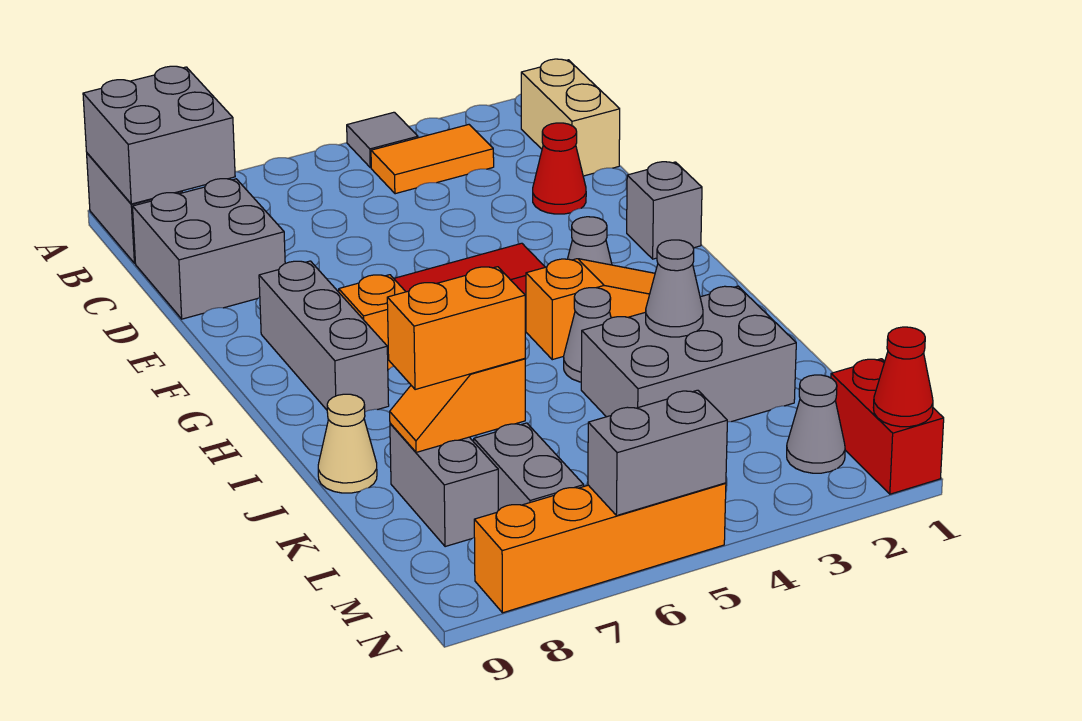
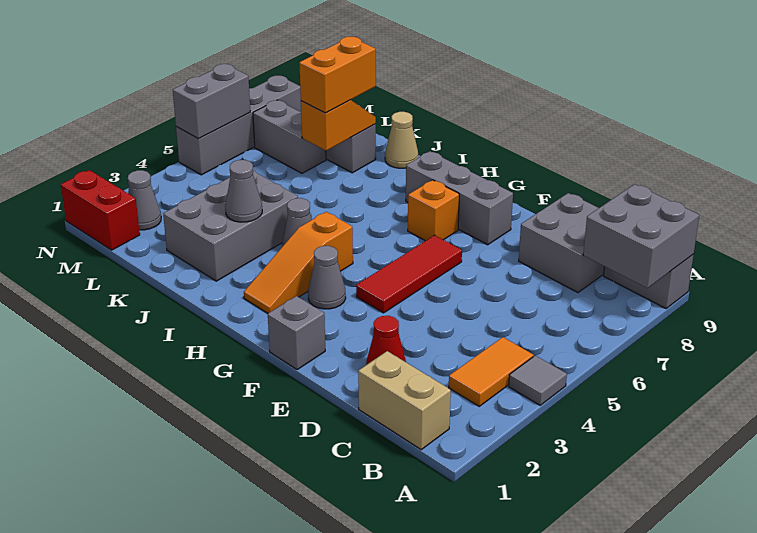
red 1x1 cone [873,327,933,427] -> none
orange 1x4 brick [474,483,726,613] -> grey 1x4 brick [176,75,301,175]

